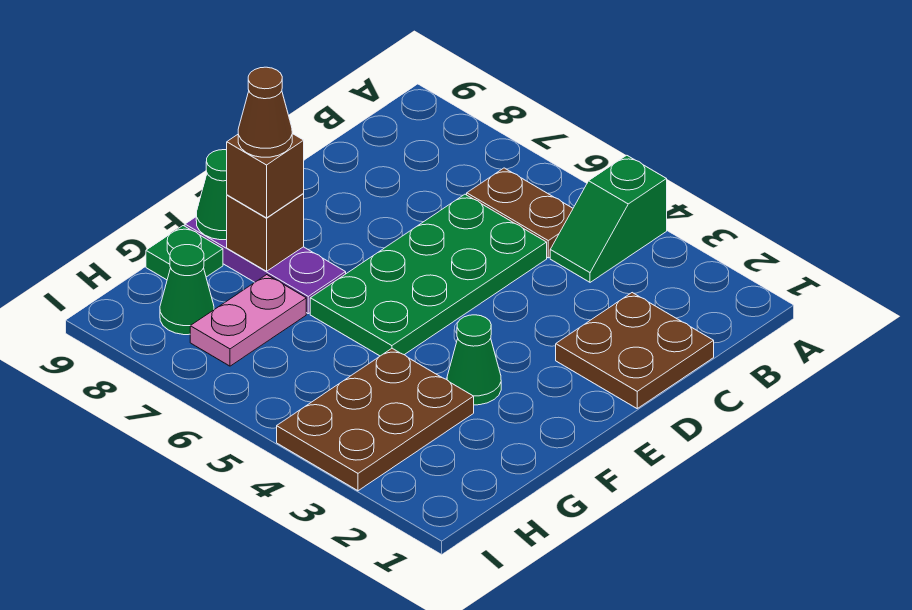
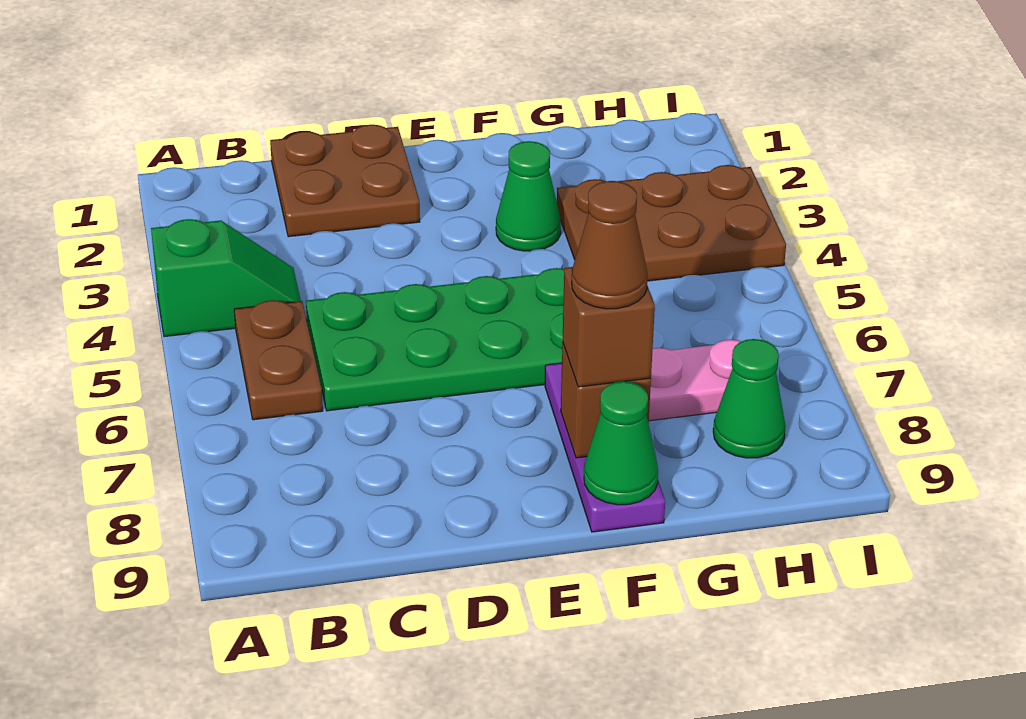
green 1x1 plate [146,226,223,280] -> none

